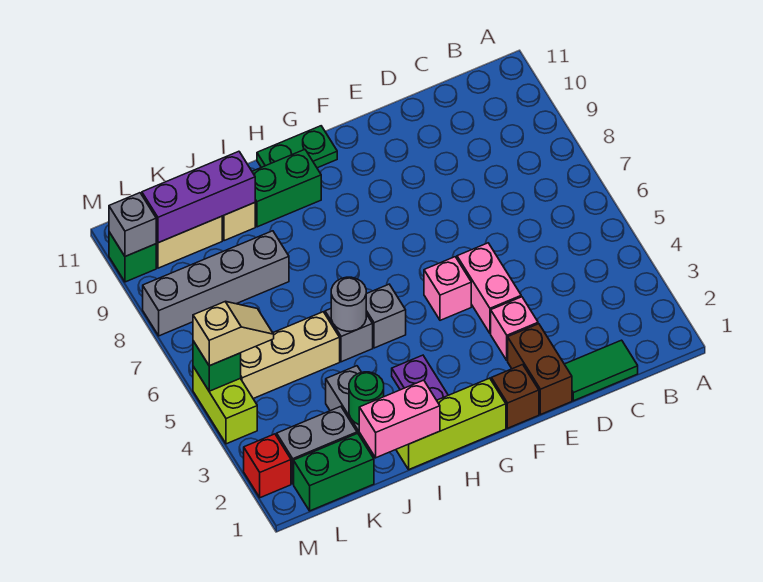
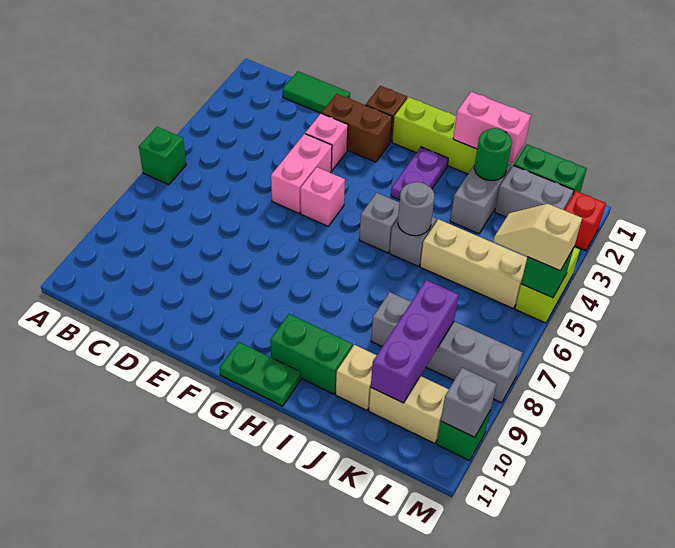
none -> green 1x1 brick [139,127,186,185]
brown 1x2 brick [508,324,572,415] -> brown 1x2 brick turned to [322,94,392,162]
purple 1x3 brick [142,151,255,243] -> purple 1x3 brick turned to [371,280,458,403]

